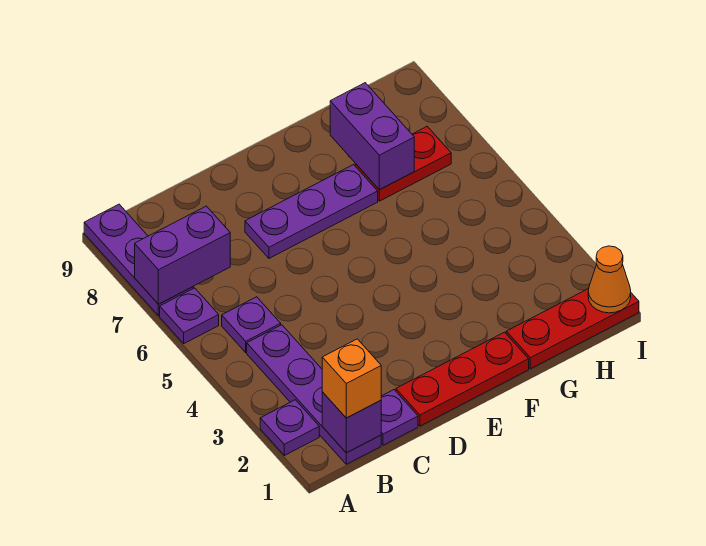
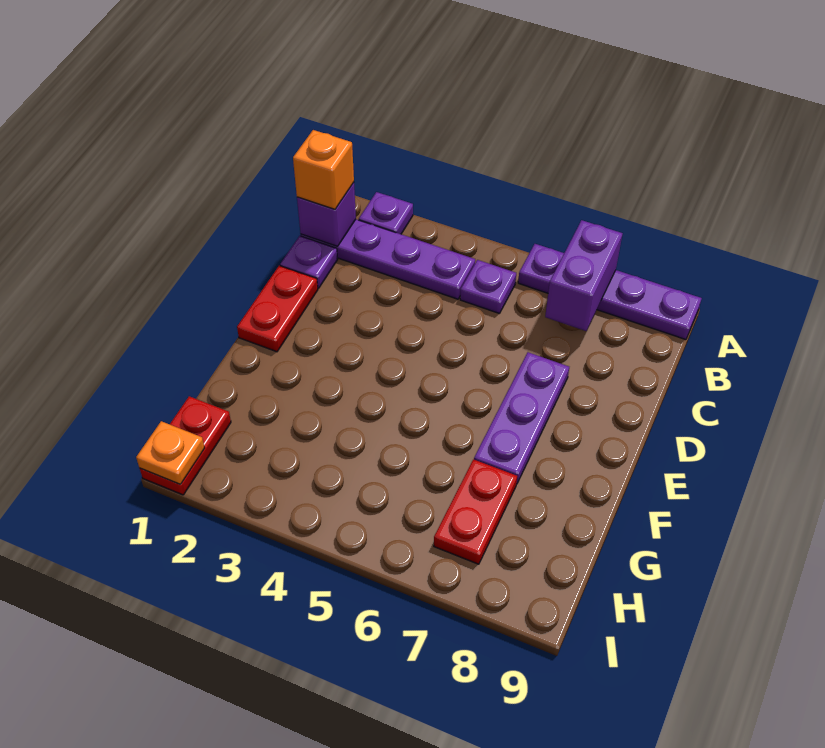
red 1x3 plate [396,332,529,426] -> red 1x2 plate [237,265,318,352]
red 1x3 plate [506,289,639,369] -> red 1x2 plate [140,396,231,495]
purple 1x2 brick [330,83,414,190] -> none
orange 1x1 cone [588,246,631,313] -> orange 1x1 plate [136,421,205,484]

